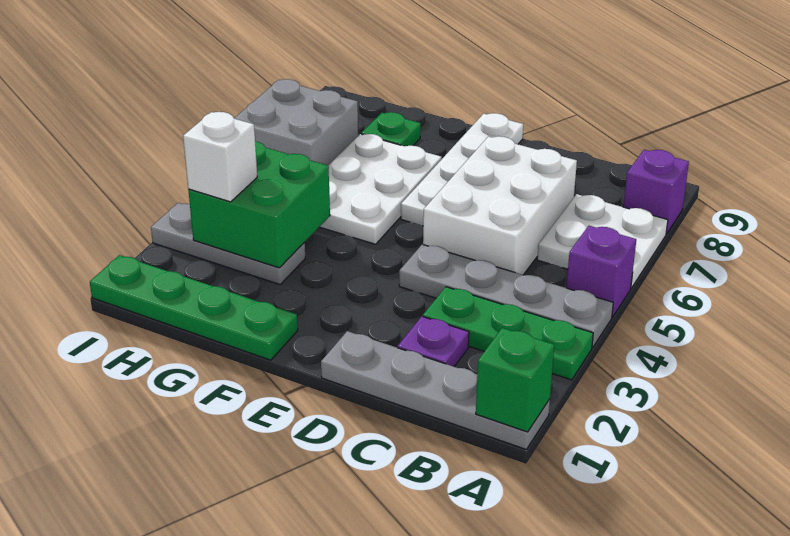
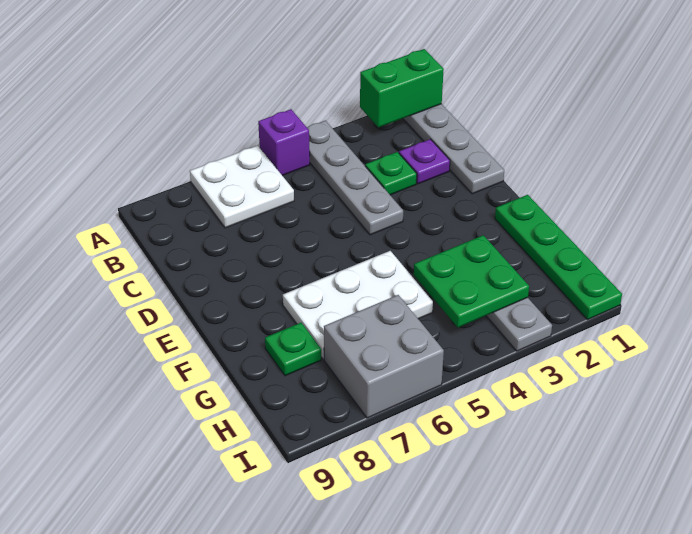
green 1x1 brick [476,328,554,432] -> green 1x2 brick [360,49,444,127]
green 1x3 plate [423,287,593,380] -> green 1x1 plate [365,152,417,195]
purple 1x1 brick [624,150,689,234] -> none
white 2x3 brick [423,136,577,275] -> none
white 1x4 plate [401,113,523,226] -> none
green 2x2 brick [188,141,330,268] -> green 2x2 plate [414,235,529,328]
white 1x1 brick [183,112,257,202] -> none

